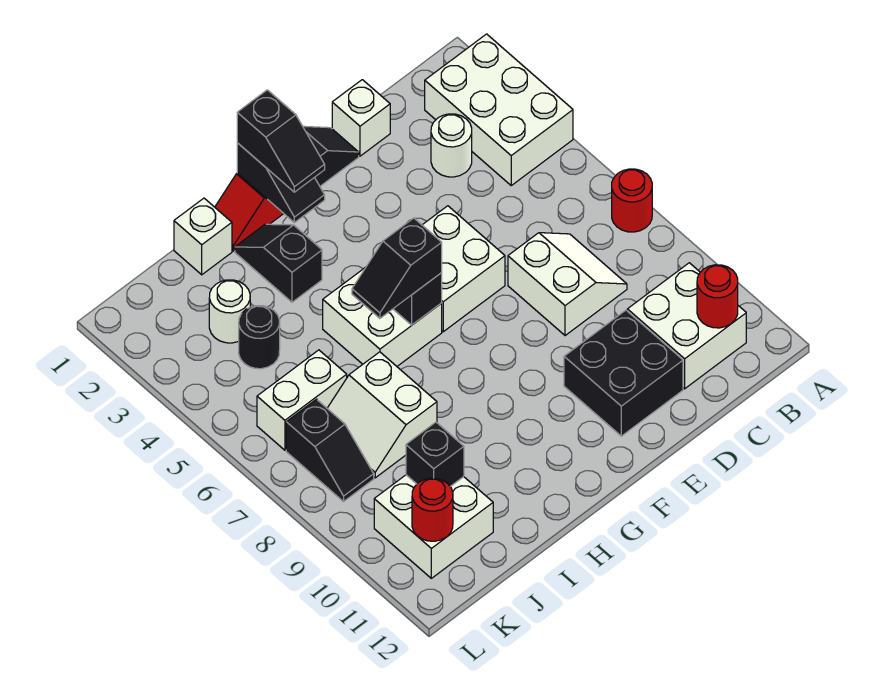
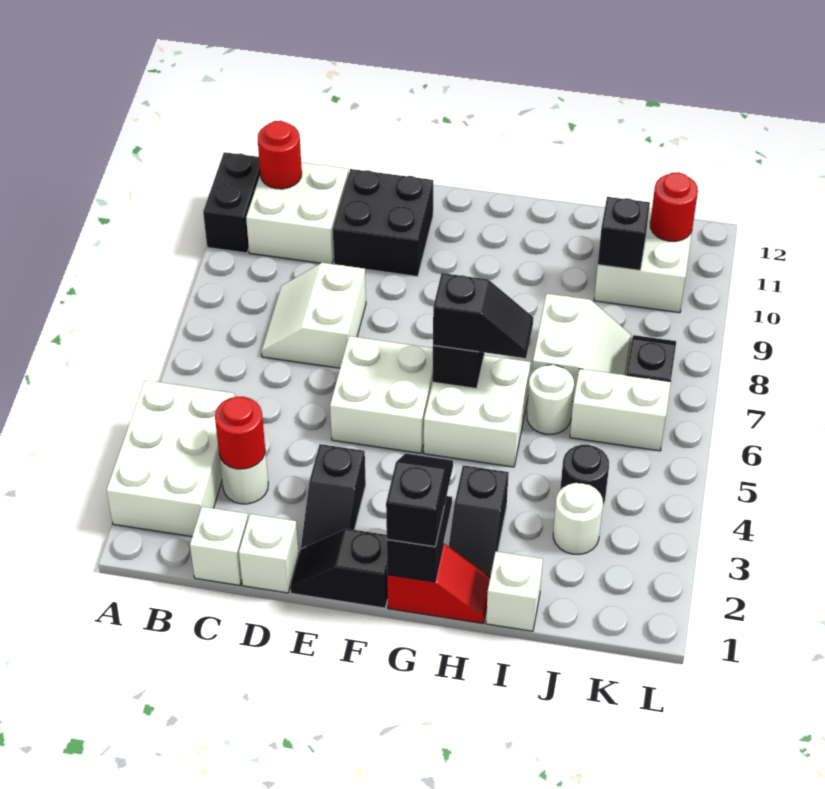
red 1x1 round brick [612,169,652,232] -> red 1x1 round brick moved to [215,397,265,469]
none -> black 1x2 brick [203,152,260,253]
none -> white 1x1 brick [190,507,248,585]
none -> black 1x2 slope [301,444,366,549]
none -> white 1x1 round brick [527,365,574,434]

